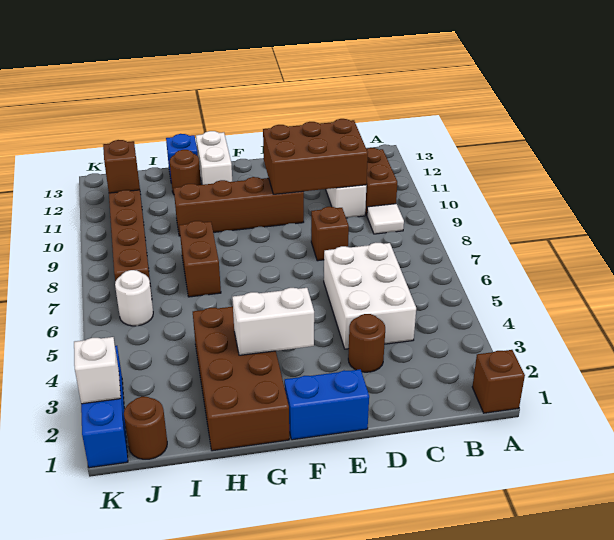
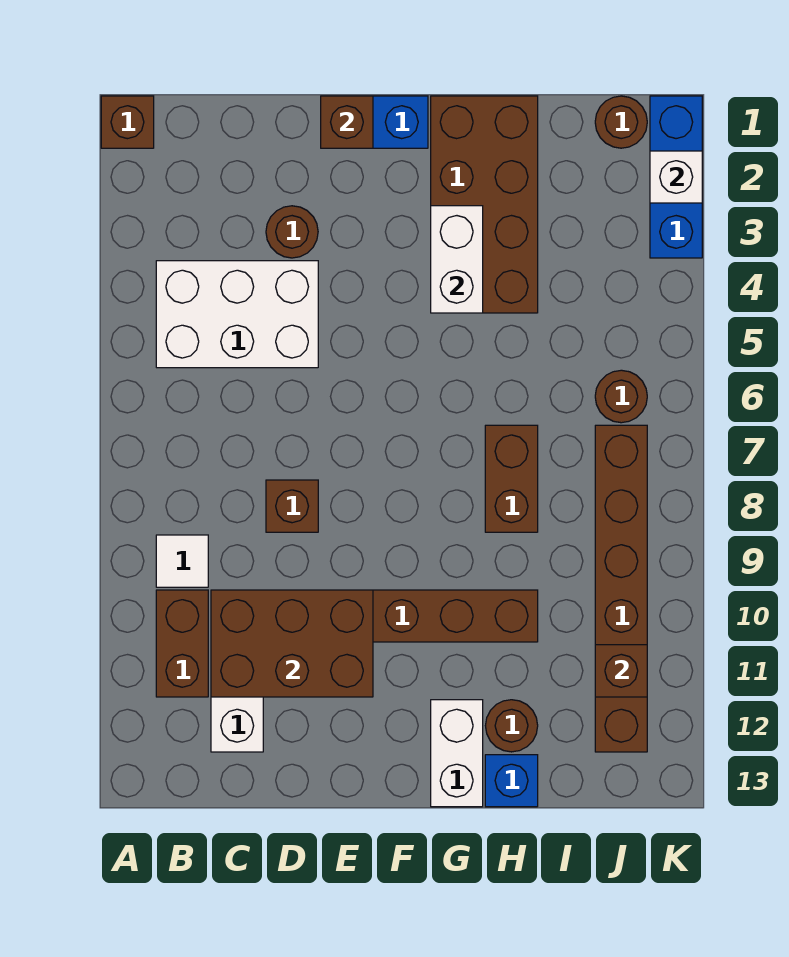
white 2x3 brick [324,243,416,349] -> white 2x3 brick turned to [156,261,318,368]
none -> brown 1x1 brick [321,96,373,148]
white 1x2 brick [232,288,314,355] -> white 1x2 brick turned to [431,206,483,313]
white 1x1 round brick [115,270,153,326] -> brown 1x1 round brick [595,370,647,423]

